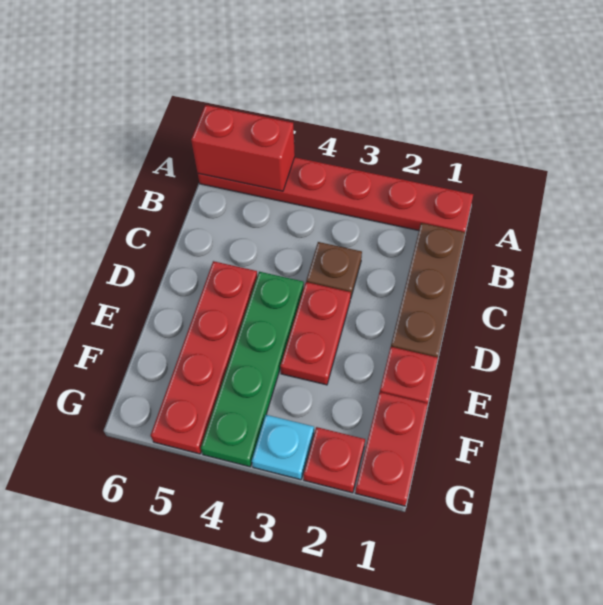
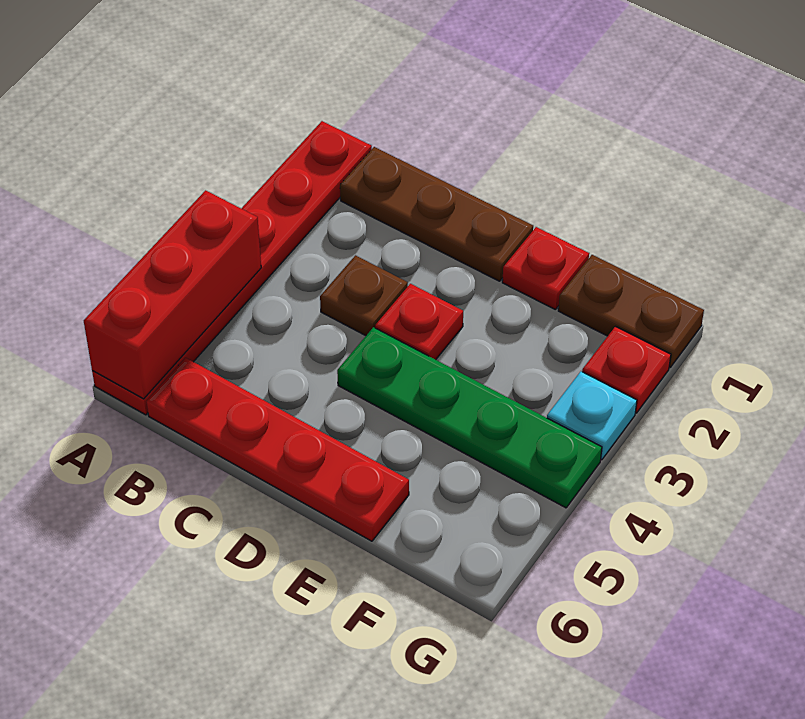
red 1x2 brick [191,105,295,191] -> red 1x3 brick [84,190,261,399]
red 1x2 plate [280,282,351,385] -> red 1x1 plate [375,284,463,360]
red 1x4 plate [151,261,257,454] -> red 1x4 plate moved to [146,358,409,541]
red 1x2 plate [355,392,428,506] -> brown 1x2 plate [558,255,704,367]

